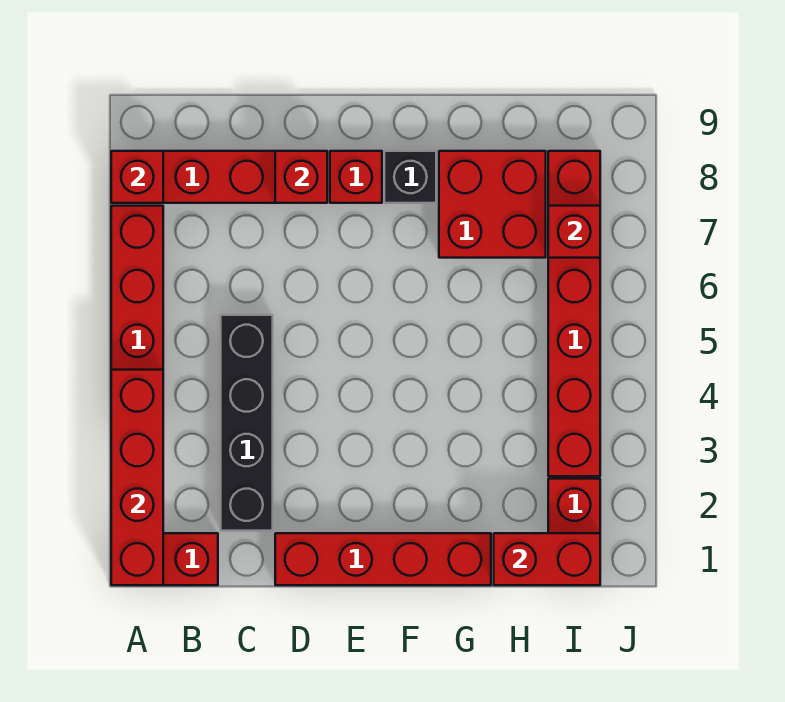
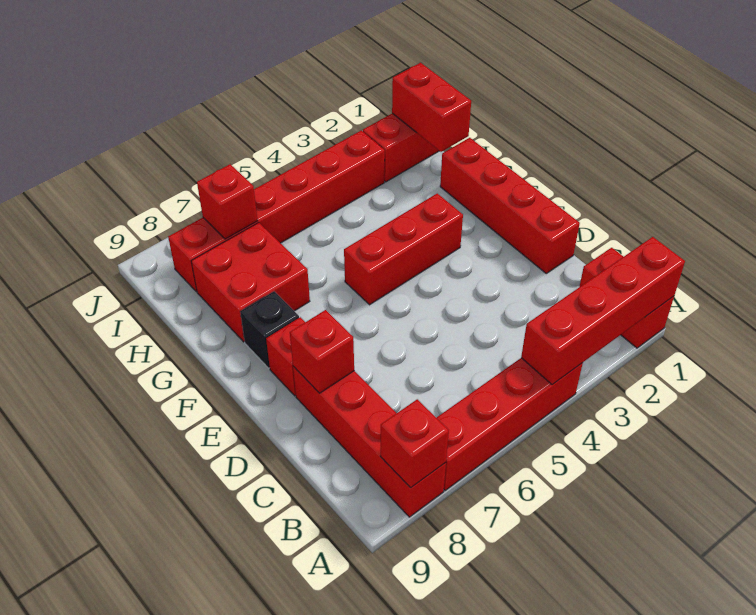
black 1x4 brick [221,315,273,531] -> none
none -> red 1x3 brick [344,193,463,305]

